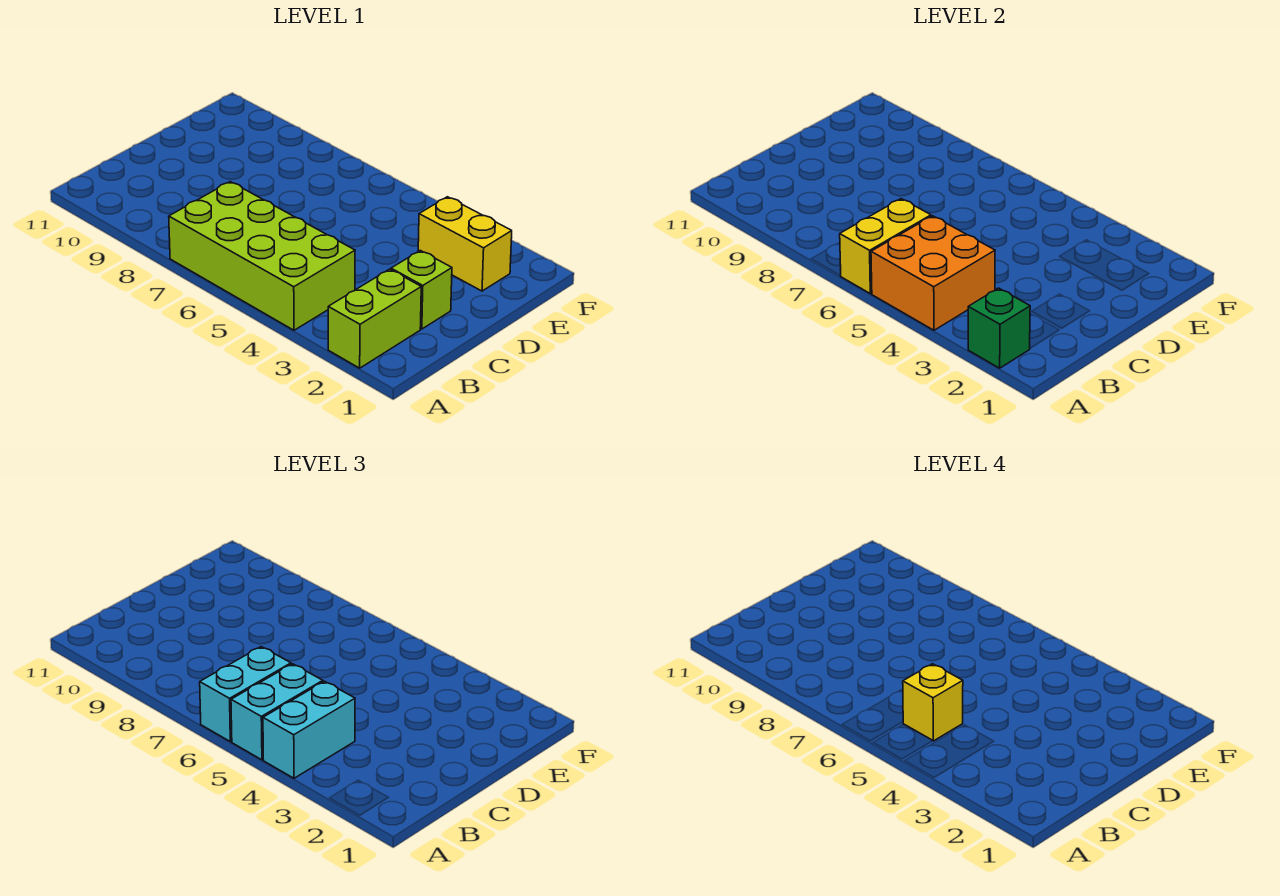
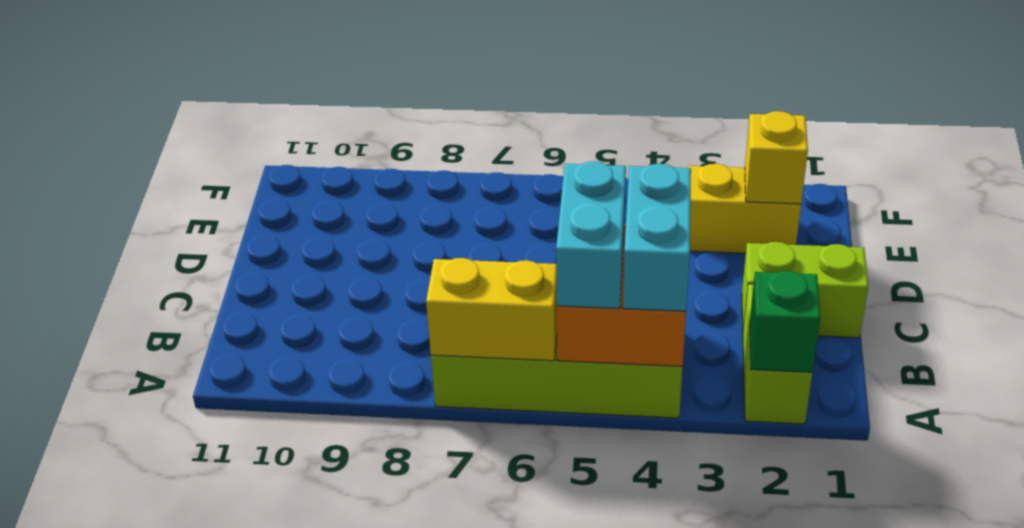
yellow 1x2 brick [840,199,931,294] -> yellow 1x2 brick turned to [426,258,557,361]
cyan 1x2 brick [200,647,291,742] -> none
yellow 1x1 brick [903,664,963,741] -> yellow 1x1 brick moved to [745,111,808,204]
lime 1x1 brick [391,250,452,329] -> lime 1x2 brick [742,242,868,338]

